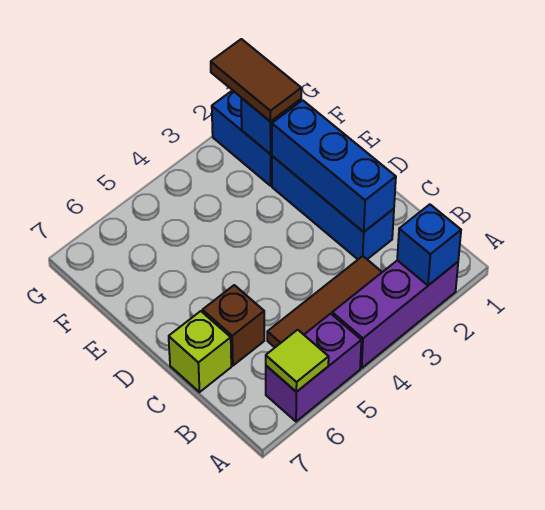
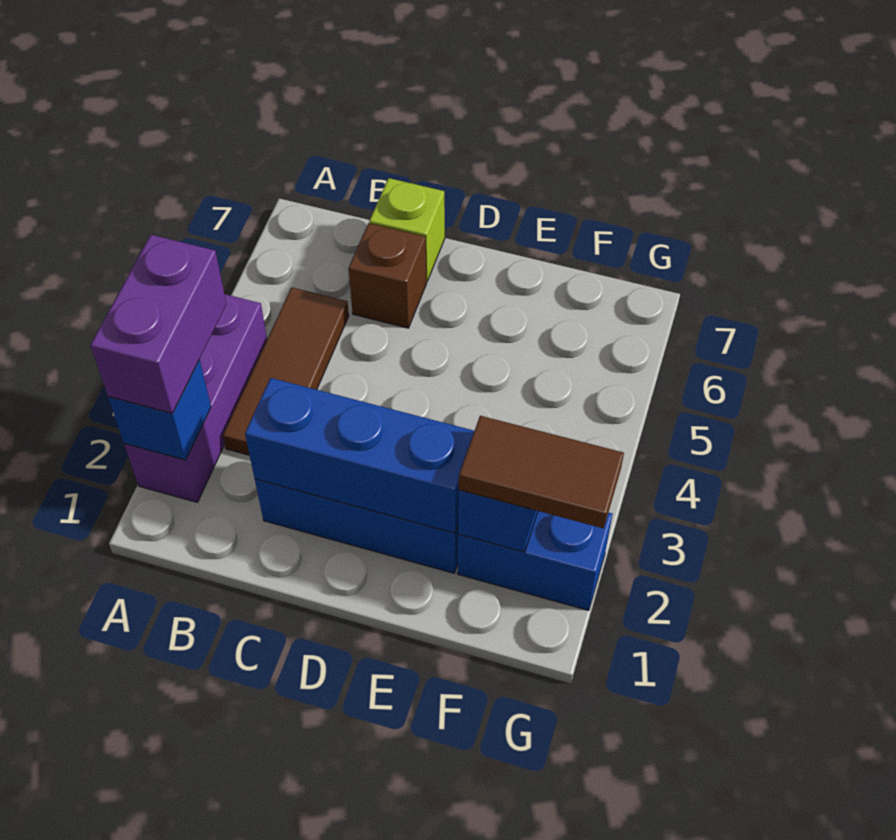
purple 1x2 brick [266,314,361,422] -> purple 1x2 brick moved to [90,235,226,413]
lime 1x1 tile [266,330,329,392] -> none

